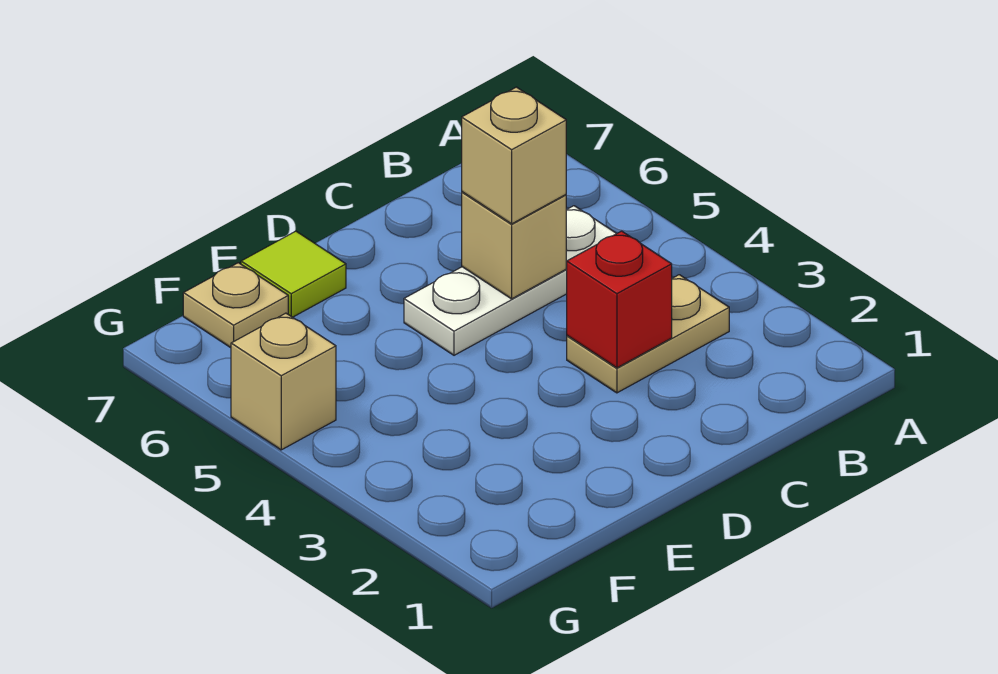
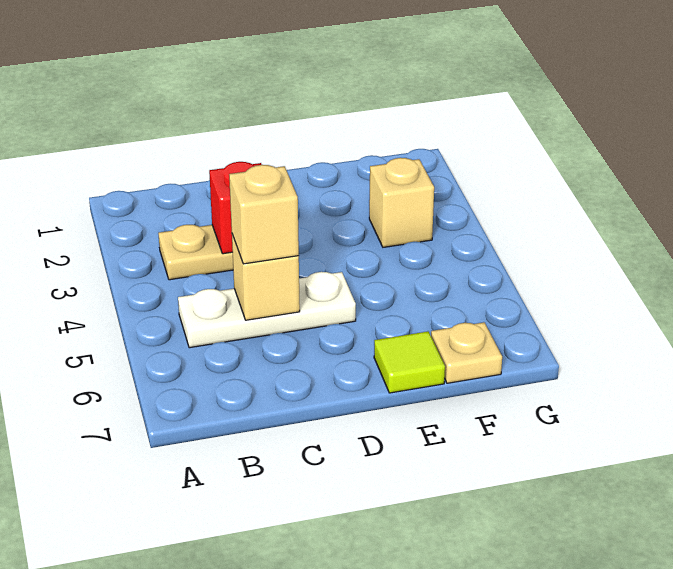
tan 1x1 brick [231,313,336,450] -> tan 1x1 brick moved to [369,158,434,247]

